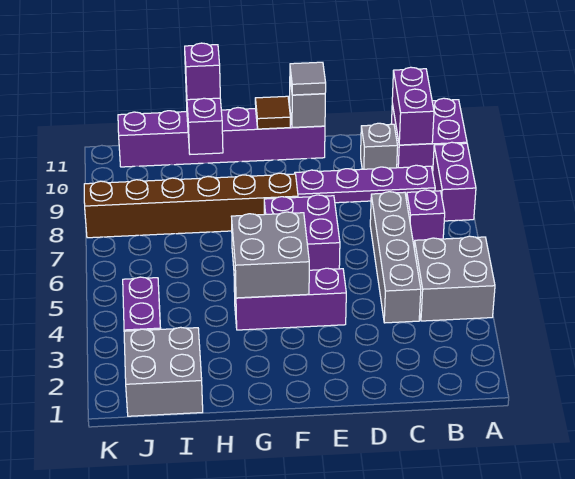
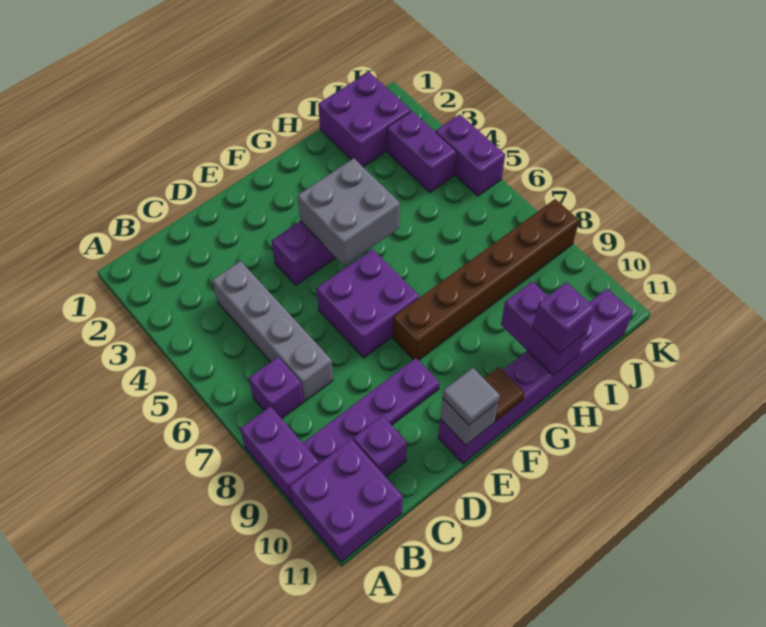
grey 2x2 brick [414,236,495,321] -> none
purple 1x2 brick [392,67,434,145] -> purple 1x2 brick moved to [436,114,505,196]
grey 1x1 brick [361,123,398,169] -> purple 1x1 brick [353,416,407,477]
grey 2x2 brick [124,327,203,416] -> purple 2x2 brick [318,72,411,167]

